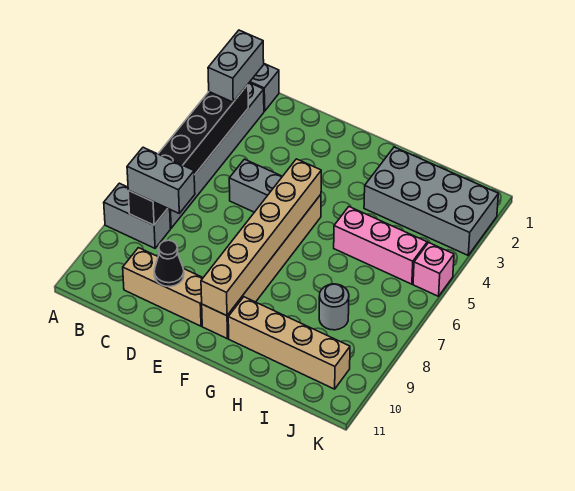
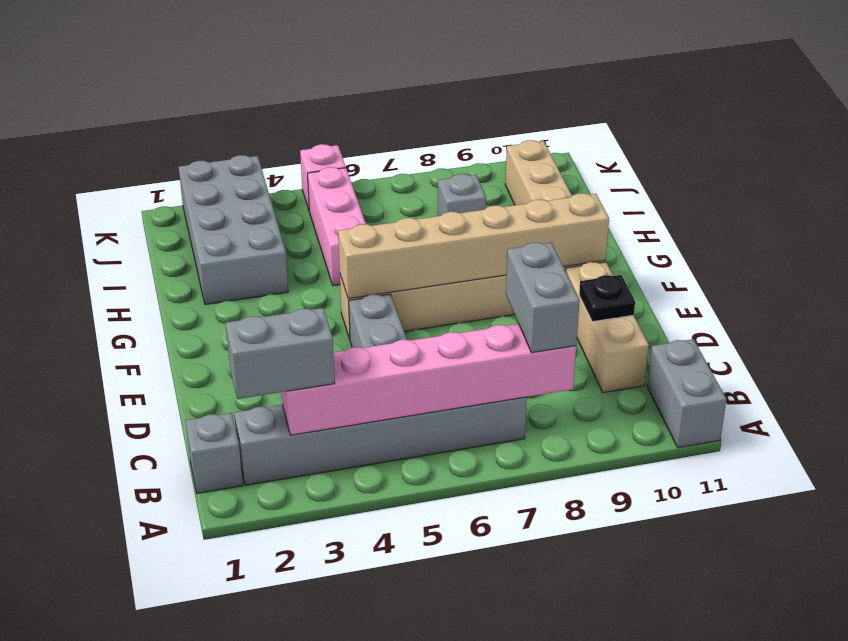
grey 1x2 brick [104,183,170,248] -> grey 1x2 brick moved to [647,339,726,448]
black 1x6 brick [128,85,248,225] -> pink 1x6 brick [282,324,576,435]
black 1x1 cone [154,240,184,286] -> black 1x1 plate [579,275,635,322]
grey 1x1 round brick [319,284,349,330] -> grey 1x1 brick [438,174,486,216]

